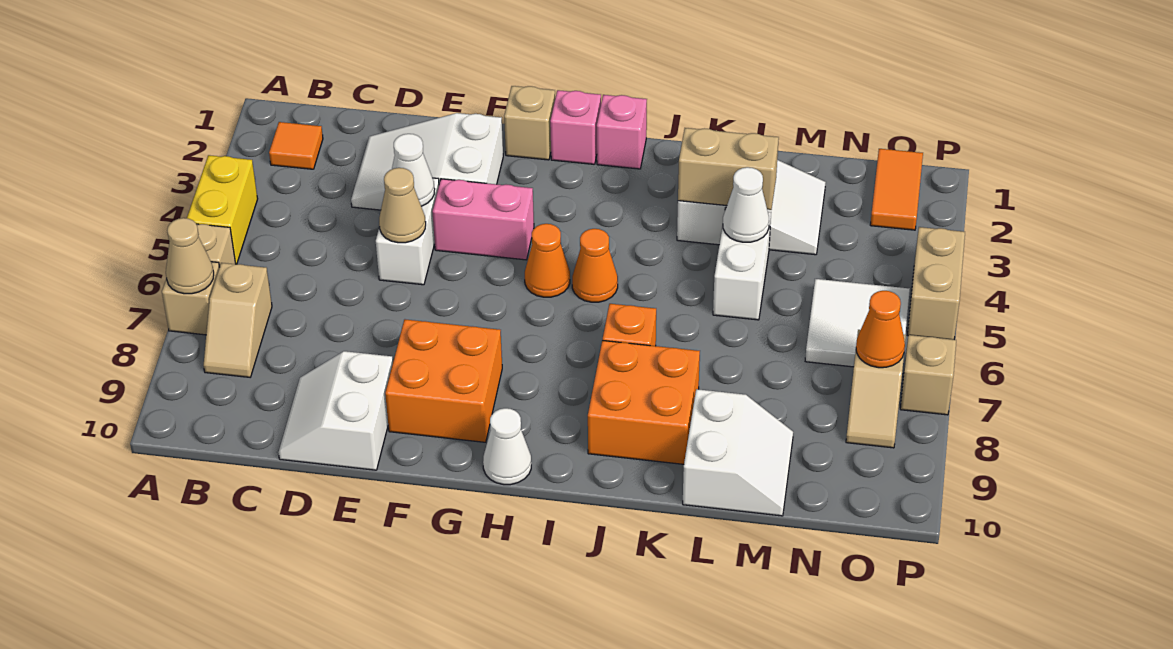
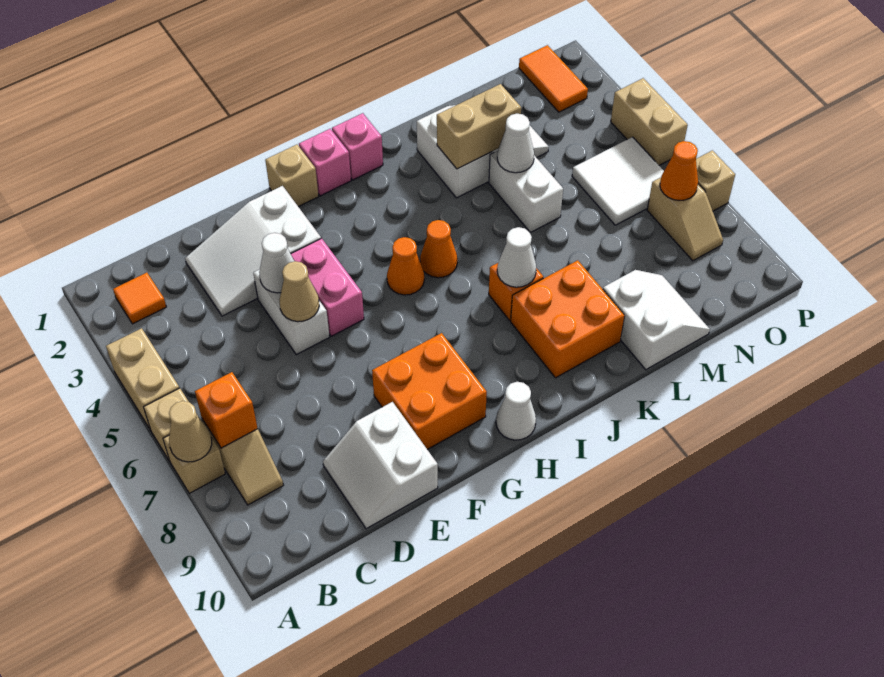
yellow 1x2 brick [187,155,258,264] -> tan 1x2 brick [106,328,179,430]
none -> orange 1x1 brick [195,372,258,448]
pink 1x2 brick [432,179,534,260] -> pink 1x2 brick turned to [291,238,364,336]
none -> white 1x1 cone [497,227,536,287]

